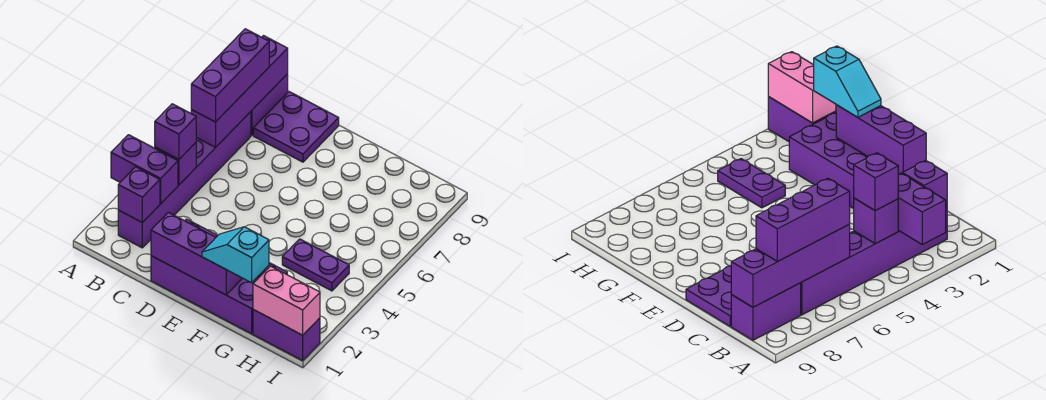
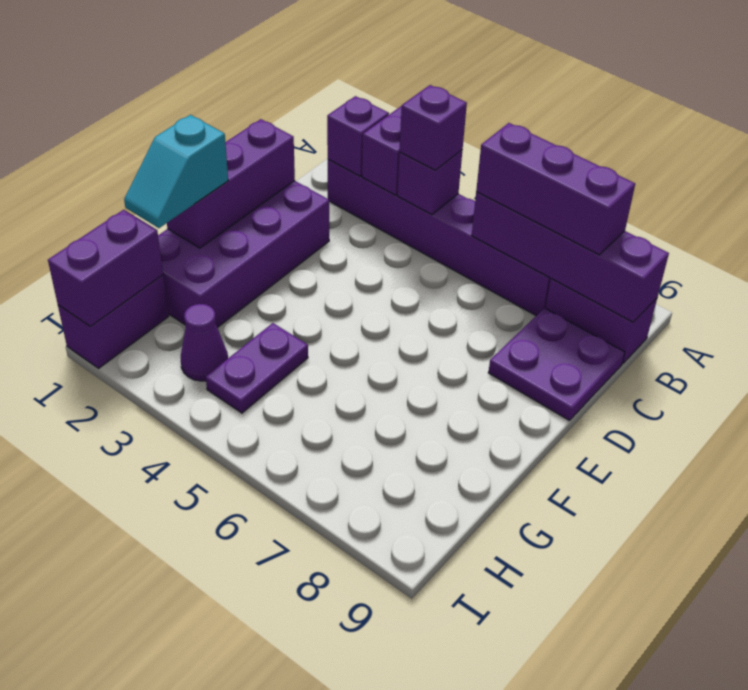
cyan 1x2 slope [202,227,269,283] -> cyan 1x2 slope turned to [124,115,228,228]
pink 1x2 brick [253,266,320,335] -> purple 1x2 brick [48,210,163,326]
none -> purple 1x1 cone [181,304,228,381]

